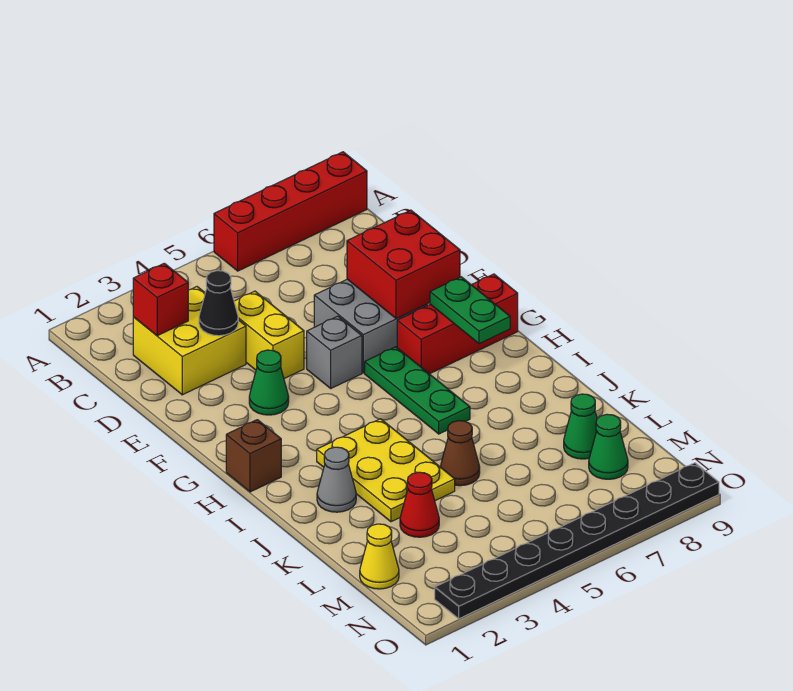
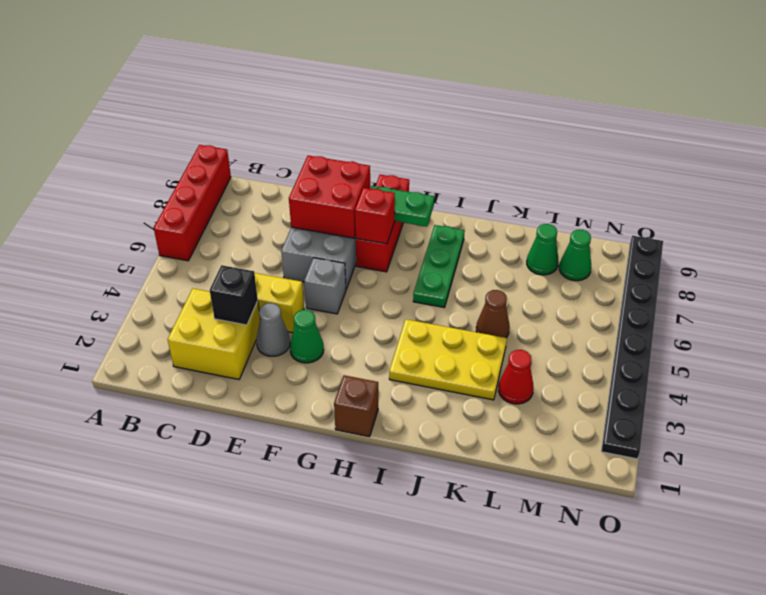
red 1x1 brick [133,263,188,336] -> red 1x1 brick moved to [355,188,395,244]
black 1x1 cone [199,271,238,336] -> black 1x1 brick [210,265,258,325]
green 1x3 plate [365,347,470,434] -> green 1x3 plate turned to [413,225,465,308]
grey 1x1 cone [317,447,356,512] -> grey 1x1 cone moved to [256,303,290,356]
yellow 1x1 cone [360,524,399,589] -> none

